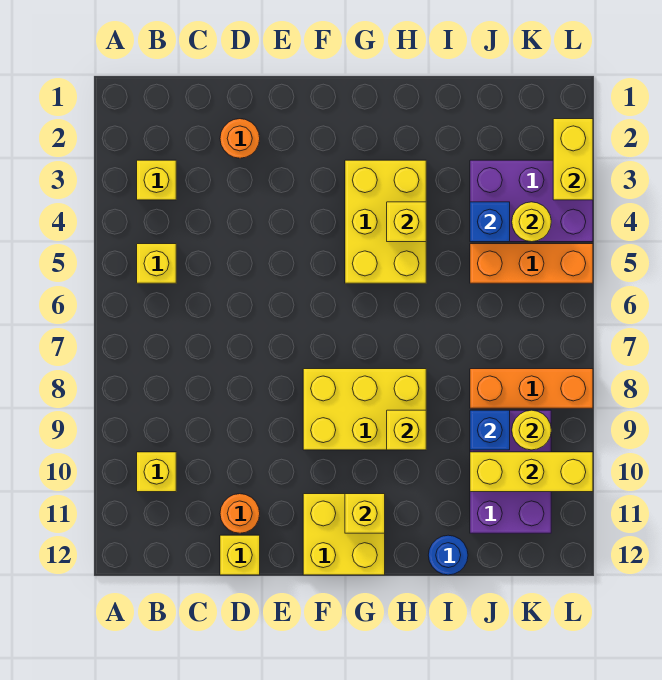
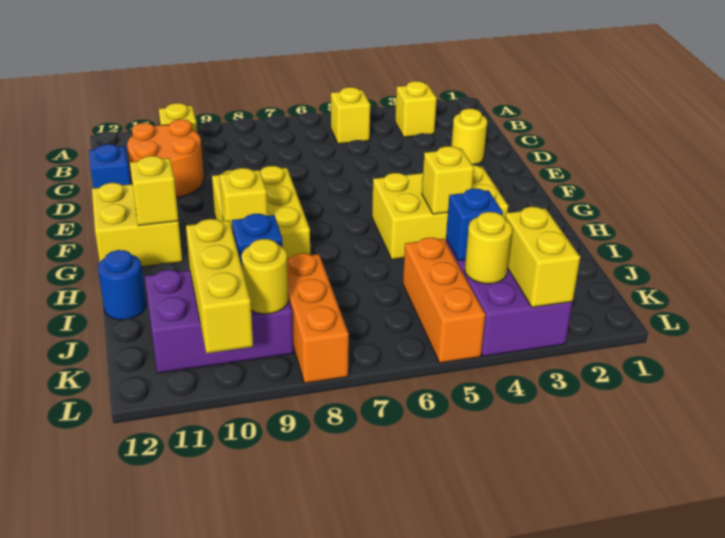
orange 1x1 round brick [220,119,260,158] -> yellow 1x1 round brick [451,109,487,164]
orange 1x1 round brick [220,494,260,533] -> orange 2x2 round brick [127,119,204,198]
yellow 1x1 brick [220,535,260,575] -> blue 1x1 brick [89,144,130,188]
yellow 1x2 brick [553,119,593,200] -> yellow 1x2 brick turned to [505,207,580,307]

